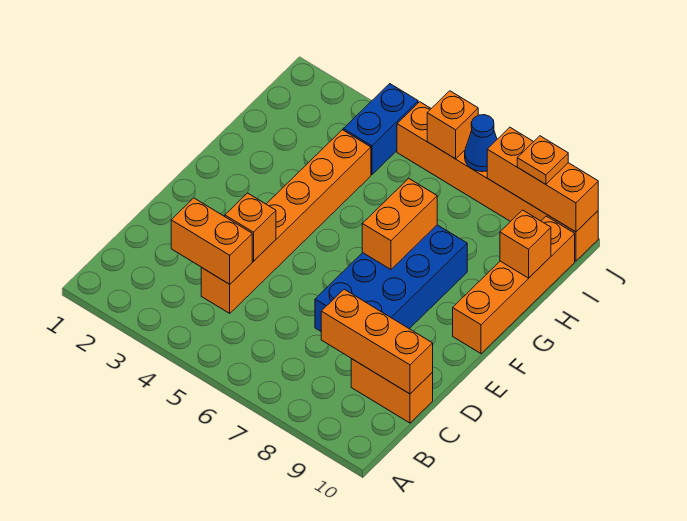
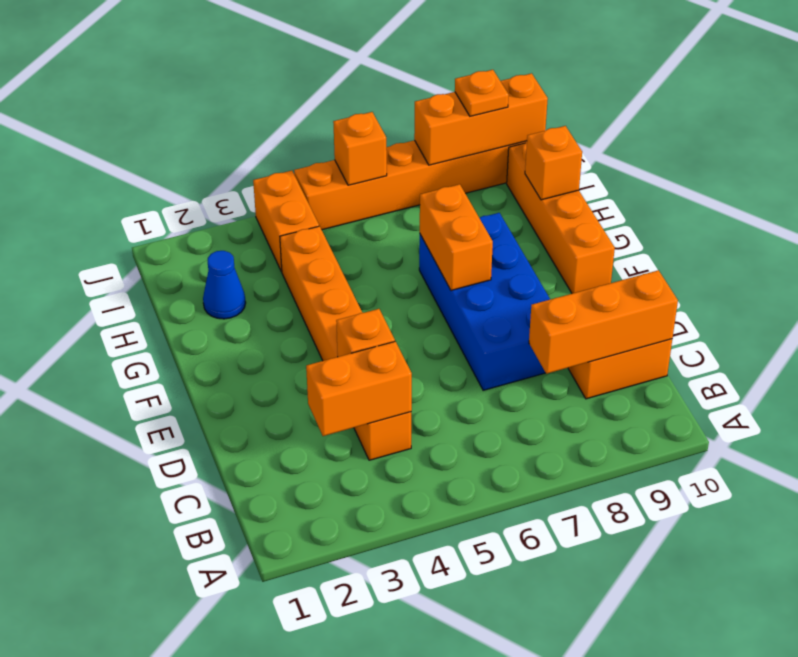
blue 1x2 brick [343,84,418,175] -> orange 1x2 brick [253,171,319,272]
blue 1x1 cone [465,115,497,172] -> blue 1x1 cone moved to [203,251,246,319]

